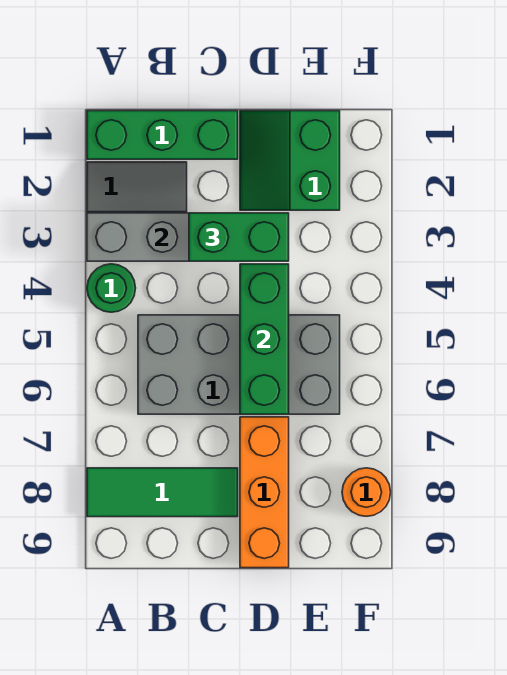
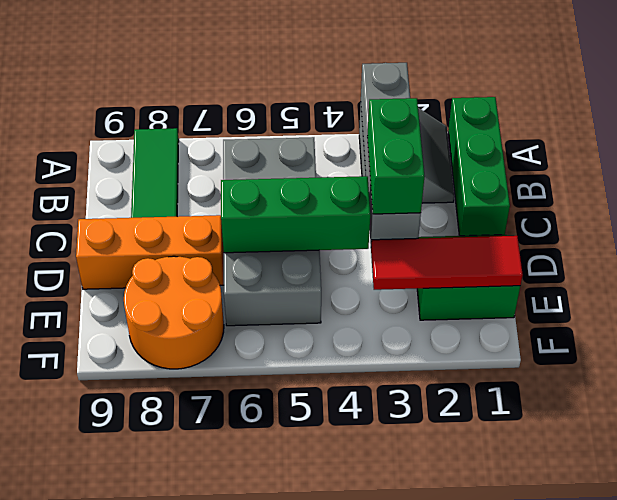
green 1x1 round brick [87,264,136,312] -> none
none -> red 1x3 tile [371,236,523,290]
orange 1x1 round brick [342,468,391,516] -> orange 2x2 round brick [124,256,224,369]

